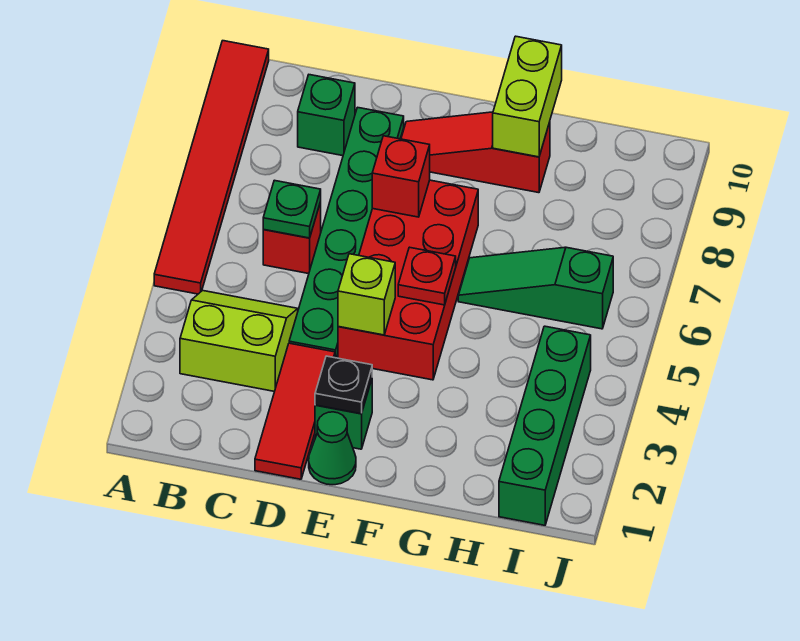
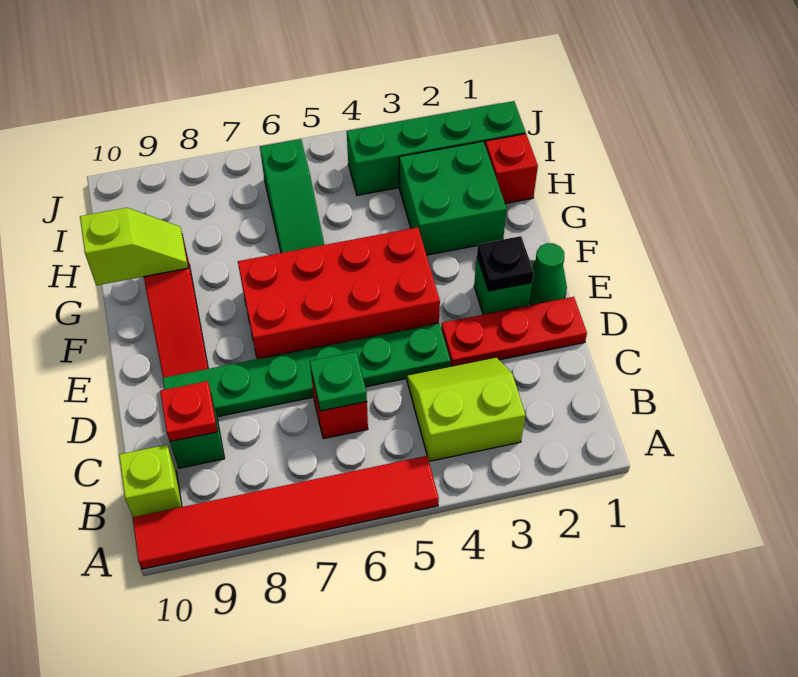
lime 2x2 slope [180,291,298,392] -> lime 2x2 slope turned to [407,357,526,461]
red 1x3 tile [255,343,335,479] -> red 1x3 plate [441,297,587,366]
lime 1x1 brick [338,254,395,335] -> lime 1x1 brick moved to [119,445,182,517]
red 1x1 brick [372,136,430,217] -> red 1x1 brick moved to [485,134,538,204]
red 1x1 plate [398,247,456,305] -> red 1x1 plate moved to [160,381,218,442]
none -> green 2x2 brick [399,142,507,255]
lime 1x2 brick [493,36,562,157] -> lime 1x2 slope [80,208,188,286]

